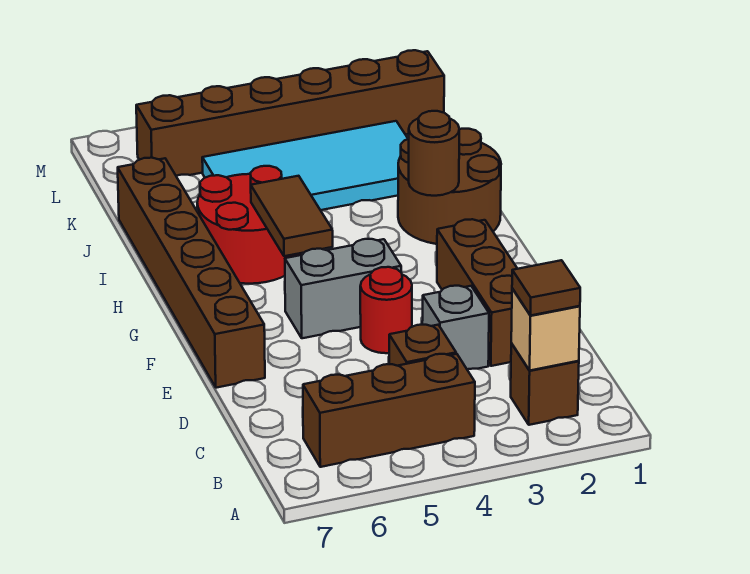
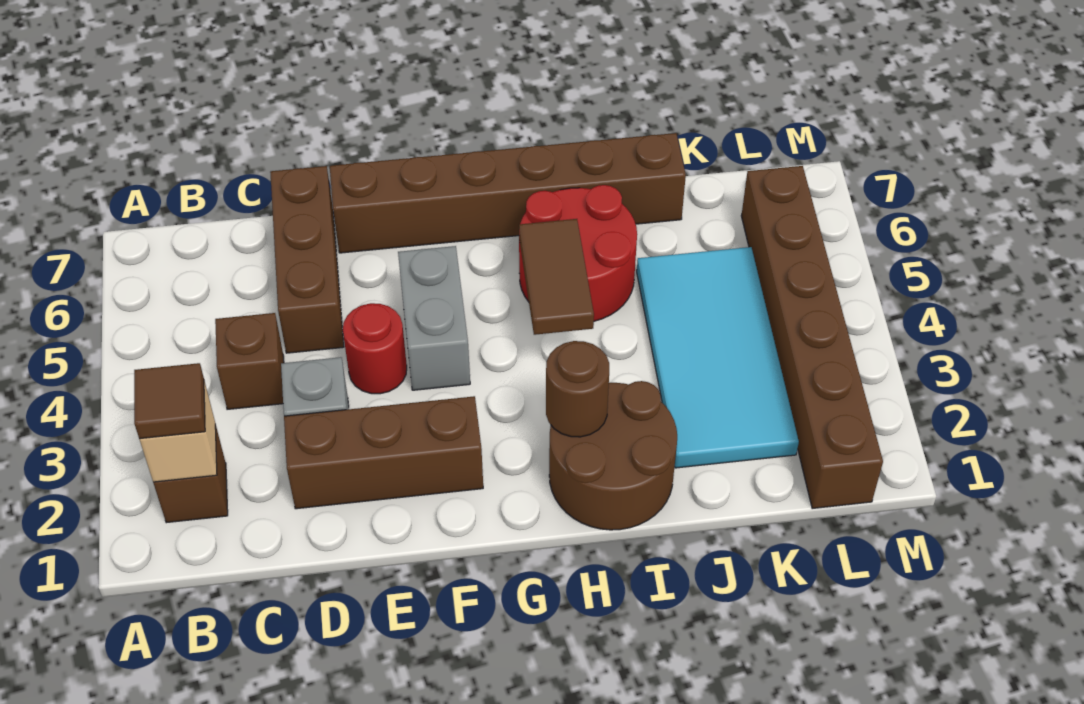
brown 1x3 brick [303,354,475,467] -> brown 1x3 brick moved to [270,166,344,353]
brown 1x2 tile [251,176,333,256] -> brown 1x2 tile turned to [519,219,594,335]

